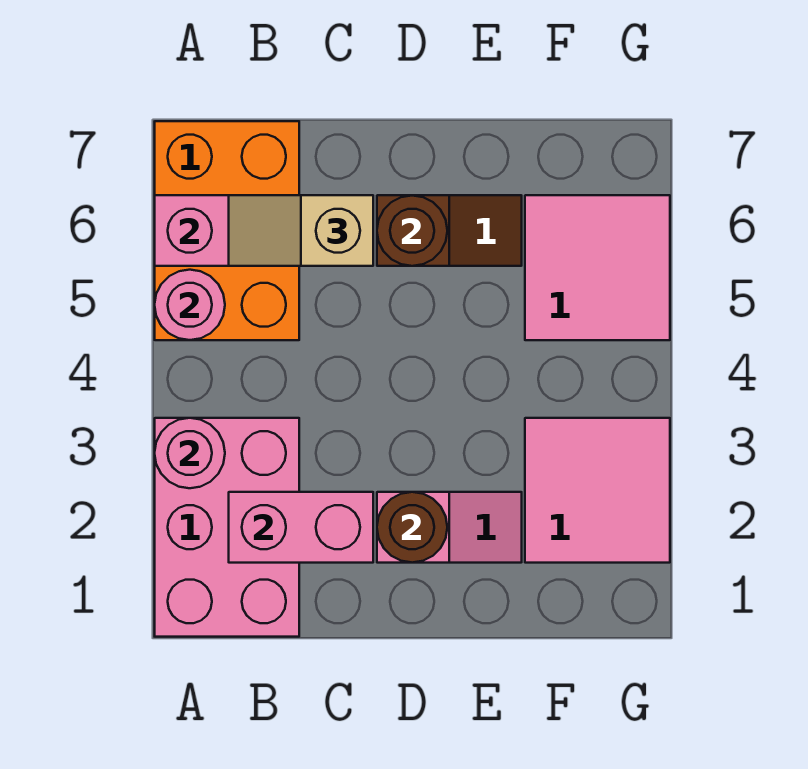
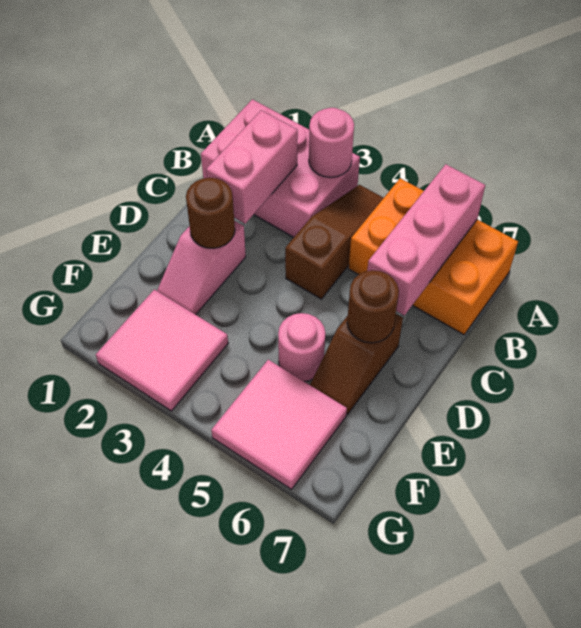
none -> brown 1x3 slope [285,185,383,299]
pink 1x1 round brick [155,270,225,340] -> pink 1x1 round brick moved to [278,313,325,382]
tan 1x2 slope [229,195,373,266] -> none

